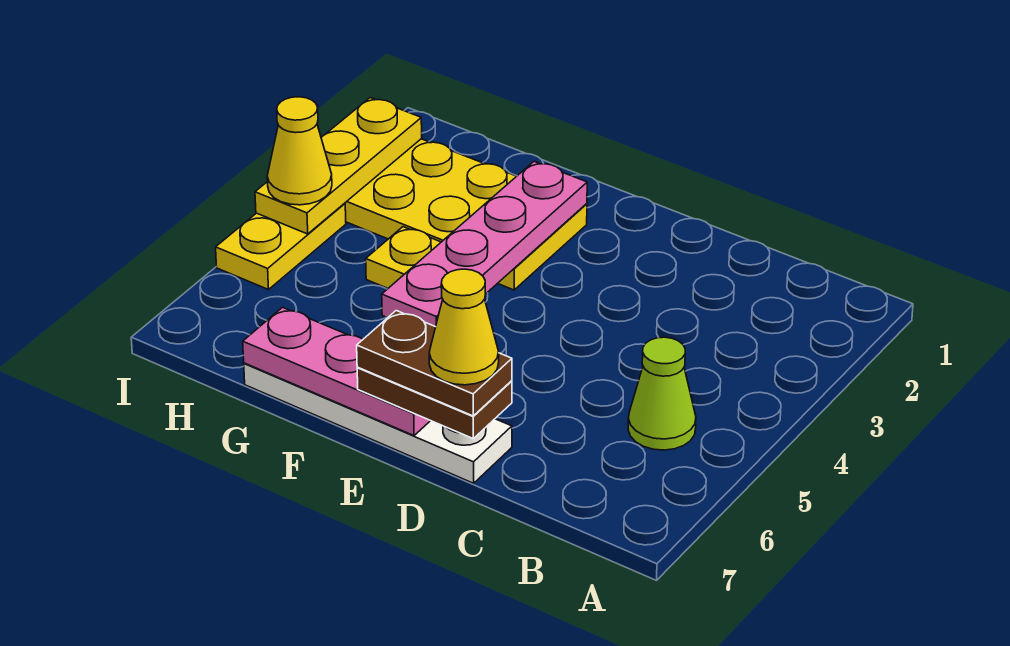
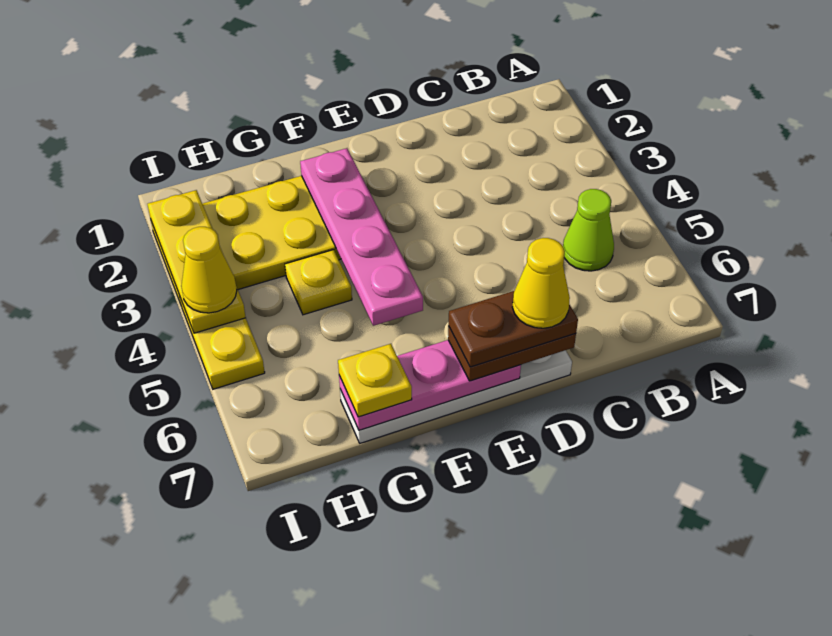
none -> yellow 1x1 plate [338,344,412,417]

